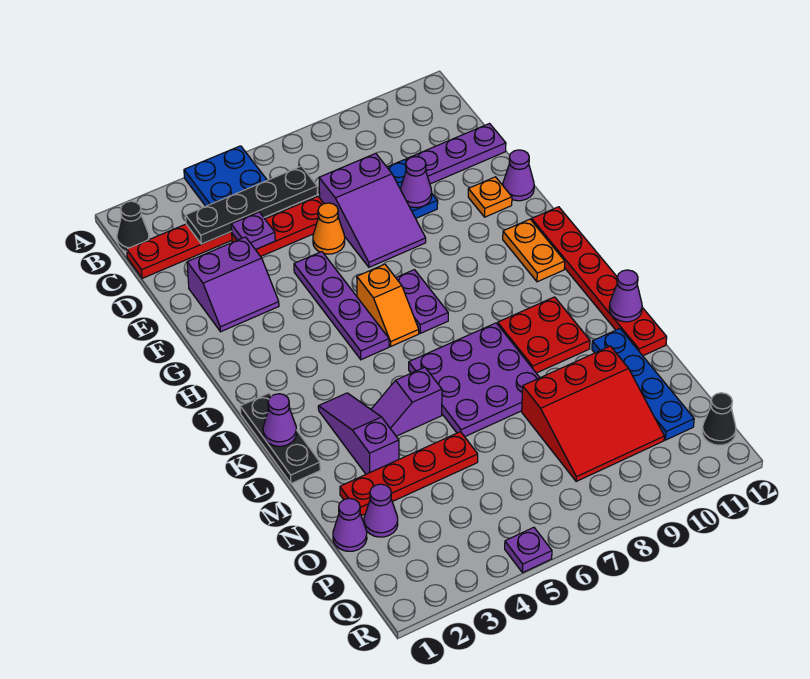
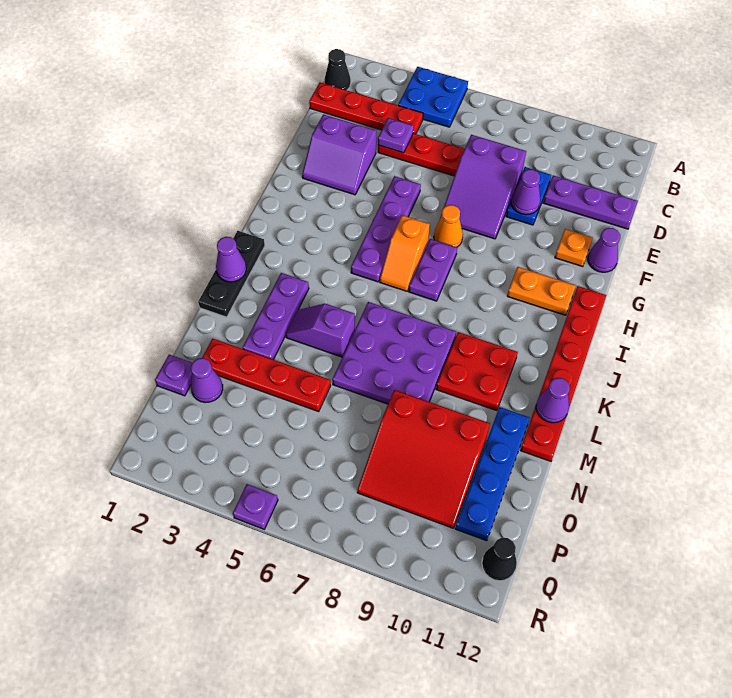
black 1x4 plate [186,166,317,244] -> none
orange 1x1 cone [313,203,345,254] -> orange 1x1 cone moved to [434,205,463,247]
orange 1x2 plate [503,219,565,282] -> orange 1x2 plate turned to [507,267,576,315]
purple 1x3 slope [318,393,399,474] -> purple 1x3 plate [243,273,309,360]
purple 1x1 cone [333,498,367,551] -> purple 1x1 plate [155,355,192,396]

